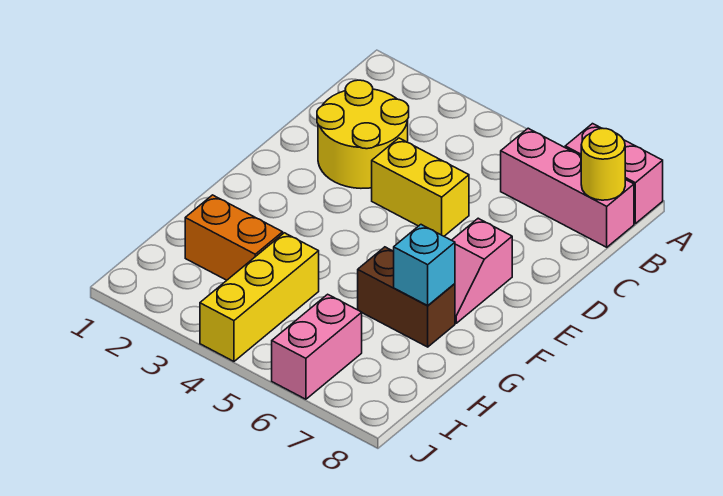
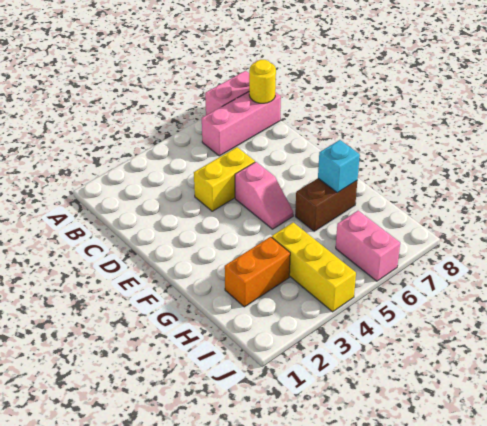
yellow 2x2 round brick [317,80,409,188] -> none
pink 1x2 slope [452,218,512,323] -> pink 1x2 slope moved to [235,162,293,229]

